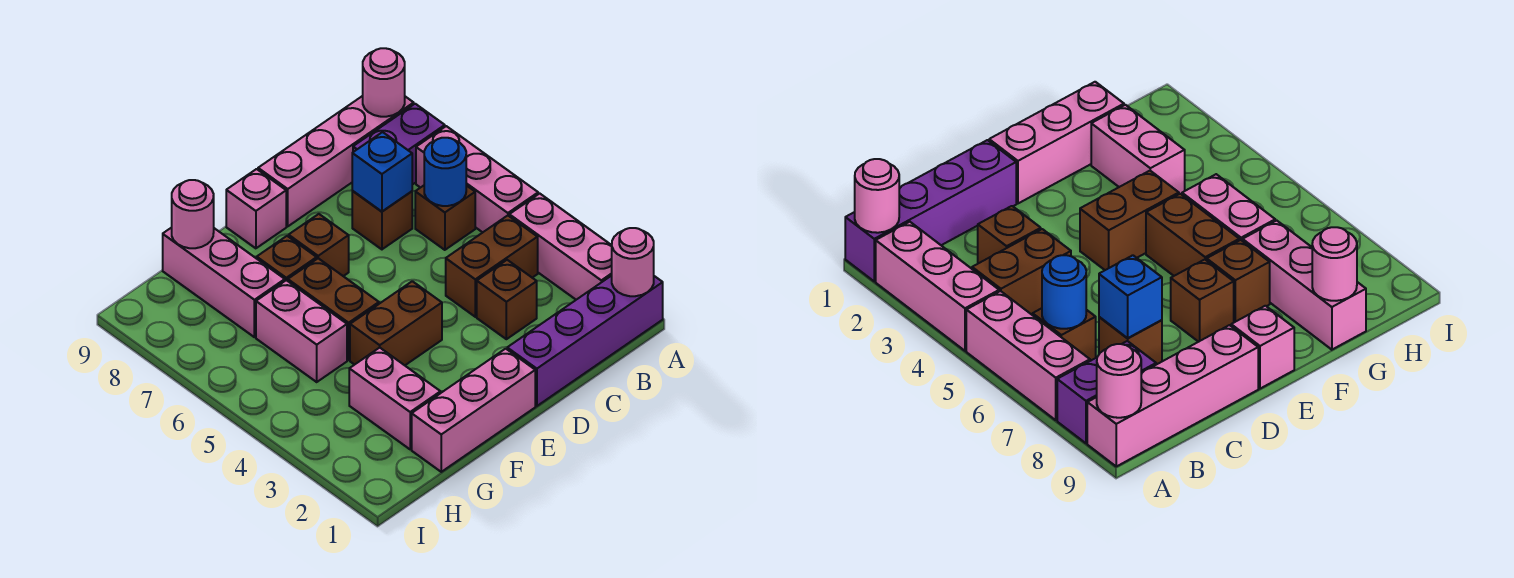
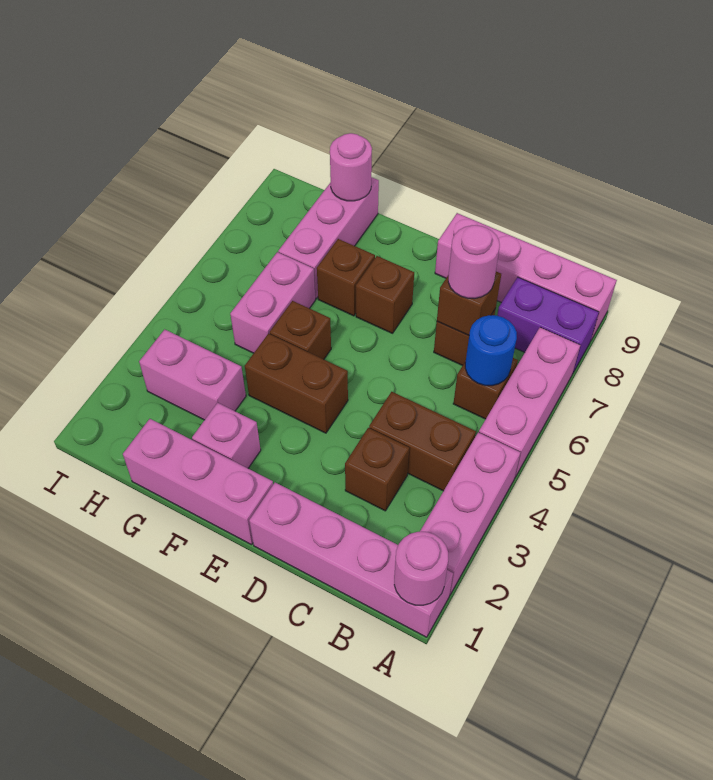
purple 1x4 brick [507,276,663,406] -> pink 1x4 brick [249,483,453,637]
pink 1x1 round brick [363,48,405,117] -> pink 1x1 round brick moved to [448,225,500,299]
blue 1x1 brick [352,132,412,211] -> brown 1x1 brick [437,272,501,336]
pink 1x1 brick [226,169,286,248] -> pink 1x1 brick moved to [192,403,261,468]
brown 1x2 brick [288,258,379,360] -> brown 1x1 brick [270,301,331,359]
pink 1x2 brick [349,348,440,449] -> pink 1x2 brick turned to [139,329,246,420]

